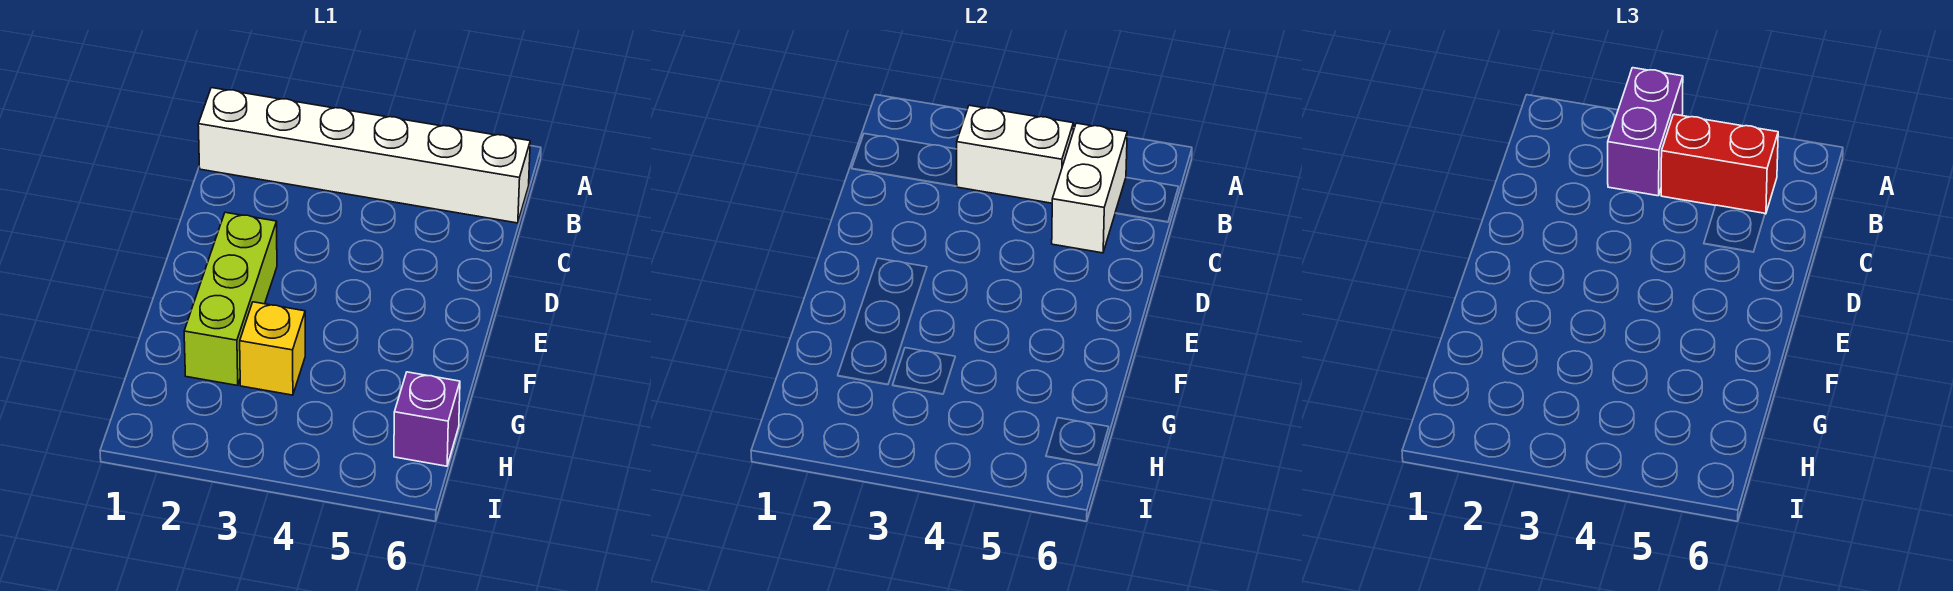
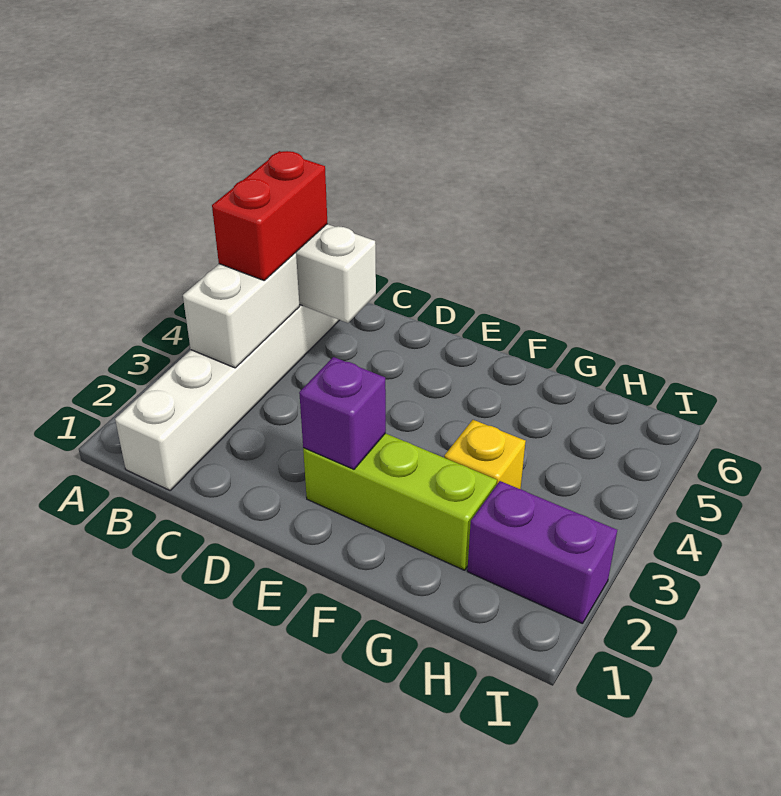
purple 1x2 brick [1608,68,1683,196] -> purple 1x2 brick moved to [467,481,617,624]
purple 1x1 brick [394,372,460,466] -> purple 1x1 brick moved to [299,357,386,469]

